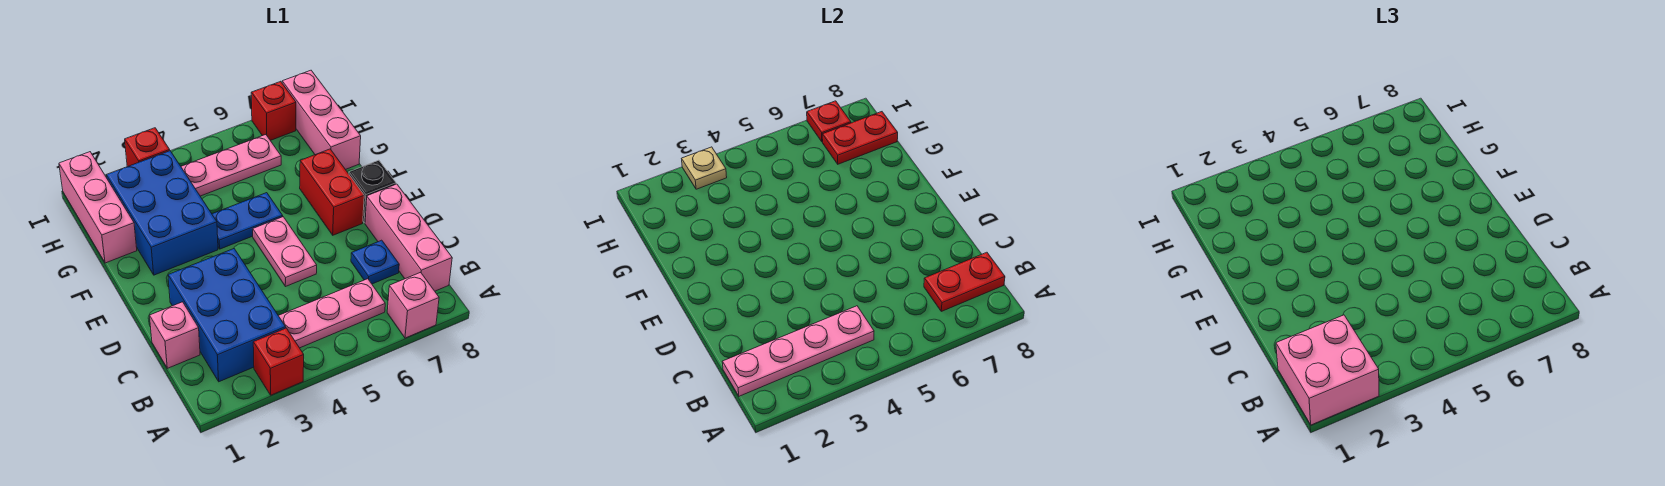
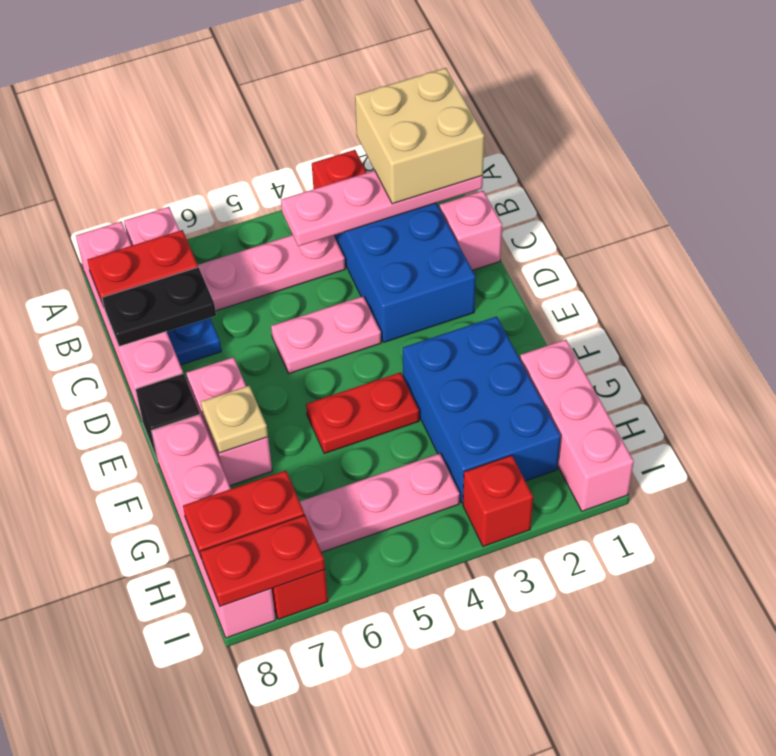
pink 2x2 brick [1276,315,1379,425] -> tan 2x2 brick [355,68,484,204]
pink 1x3 brick [365,184,452,291] -> pink 1x4 brick [76,222,183,420]
none -> black 1x2 plate [102,267,216,347]
pink 1x2 plate [253,217,317,287] -> pink 1x2 plate turned to [271,296,381,374]
red 1x2 brick [300,149,364,235] -> pink 1x2 brick [186,357,272,486]
blue 1x2 plate [212,193,283,249] -> red 1x2 plate [306,372,419,454]
pink 1x3 brick [282,70,361,170] -> pink 1x4 brick [152,415,276,638]
tan 1x1 plate [682,147,727,189] -> tan 1x1 plate moved to [201,386,268,453]
red 1x1 plate [807,101,851,142] -> red 1x2 plate [201,515,325,606]

